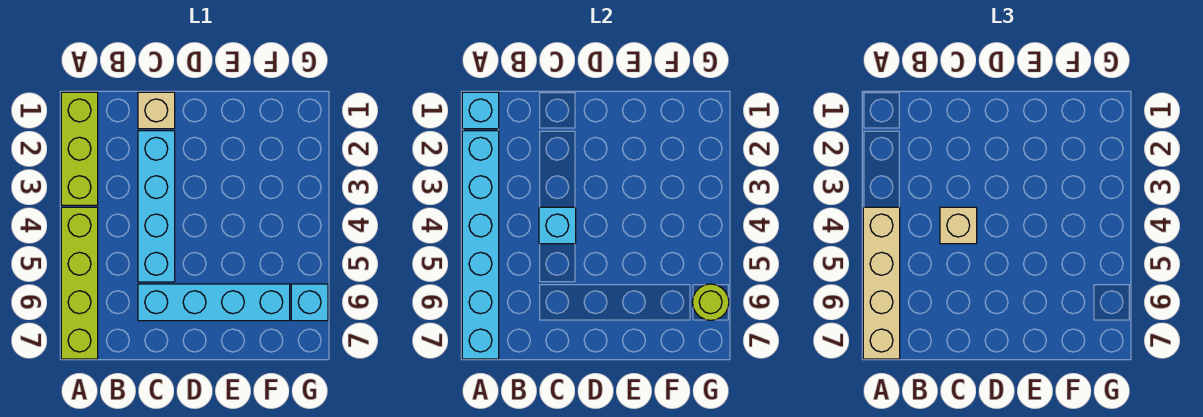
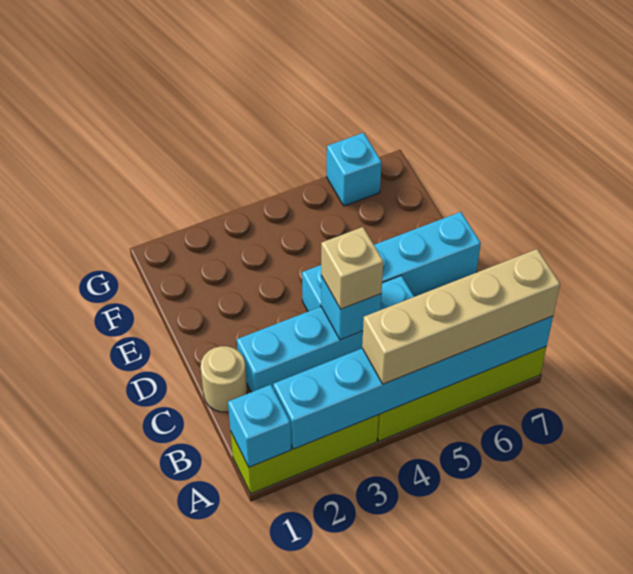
tan 1x1 brick [138,92,175,129] -> tan 1x1 round brick [201,346,247,412]
cyan 1x4 brick [138,284,290,321] -> cyan 1x4 brick turned to [302,212,481,311]
lime 1x1 round brick [692,284,729,320] -> none

